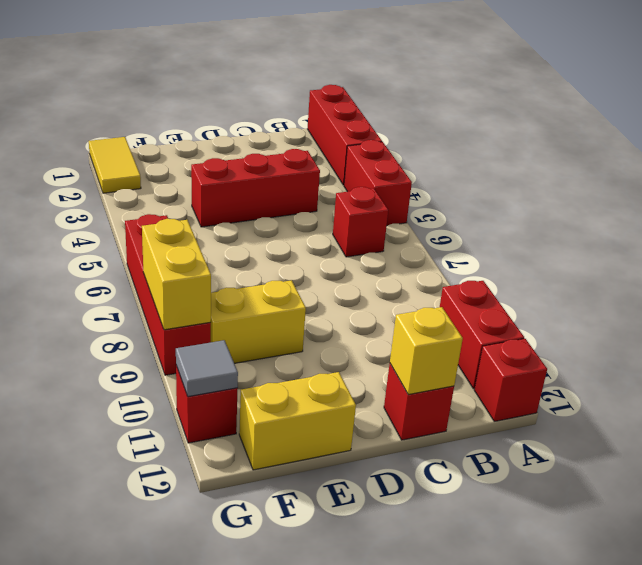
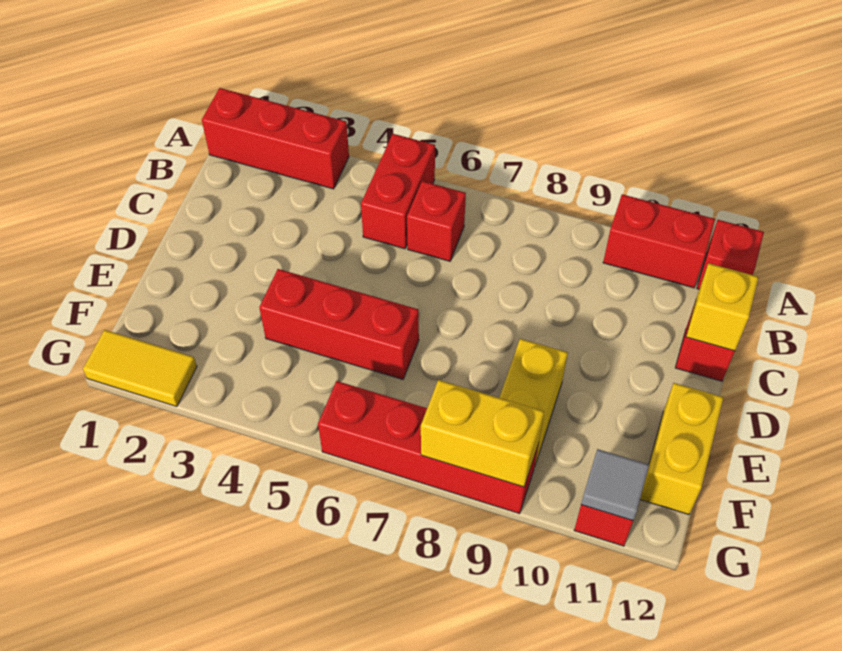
red 1x2 brick [344,140,412,226] -> red 1x2 brick turned to [361,134,435,249]
red 1x3 brick [191,149,320,227] -> red 1x3 brick turned to [259,269,419,379]

